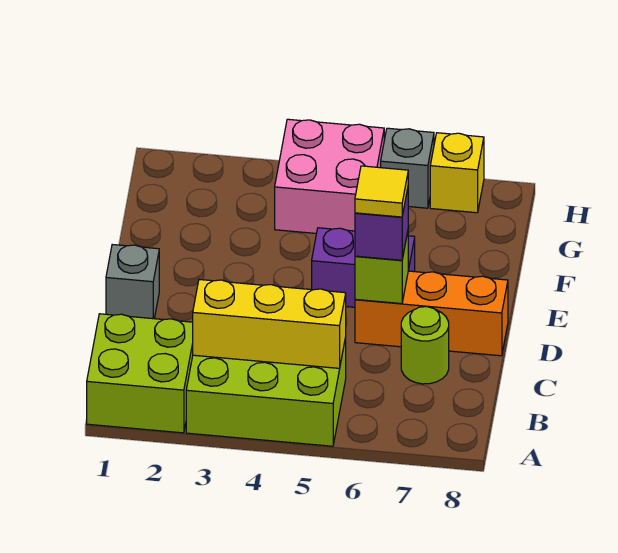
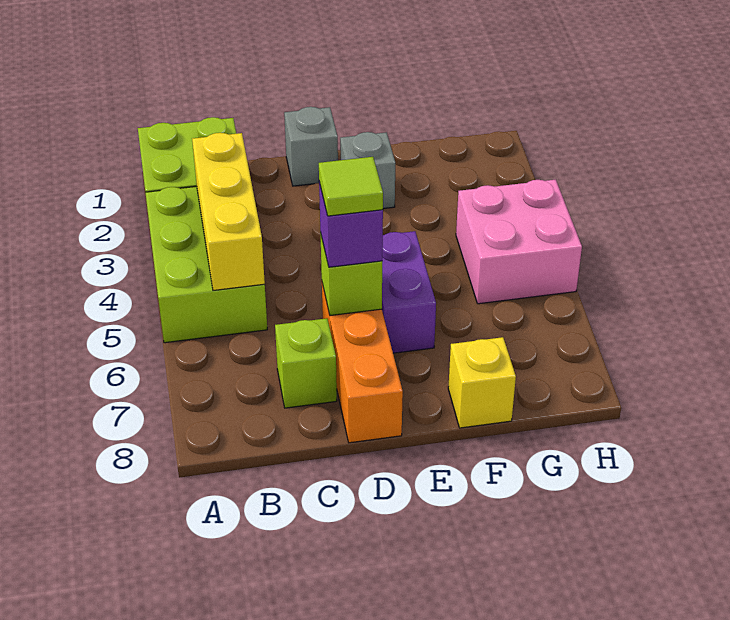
lime 1x1 round brick [401,307,449,384] -> lime 1x1 brick [275,318,337,408]
yellow 1x1 tile [355,166,408,217] -> lime 1x1 tile [319,157,383,216]
grey 1x1 brick [381,128,434,208] -> grey 1x1 brick moved to [340,132,395,209]
yellow 1x1 brick [430,133,484,213] -> yellow 1x1 brick moved to [448,337,516,428]

